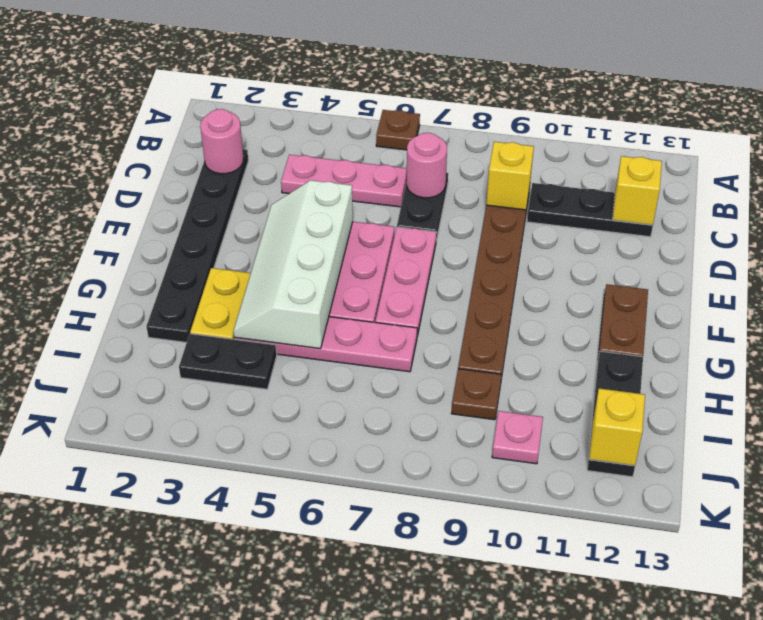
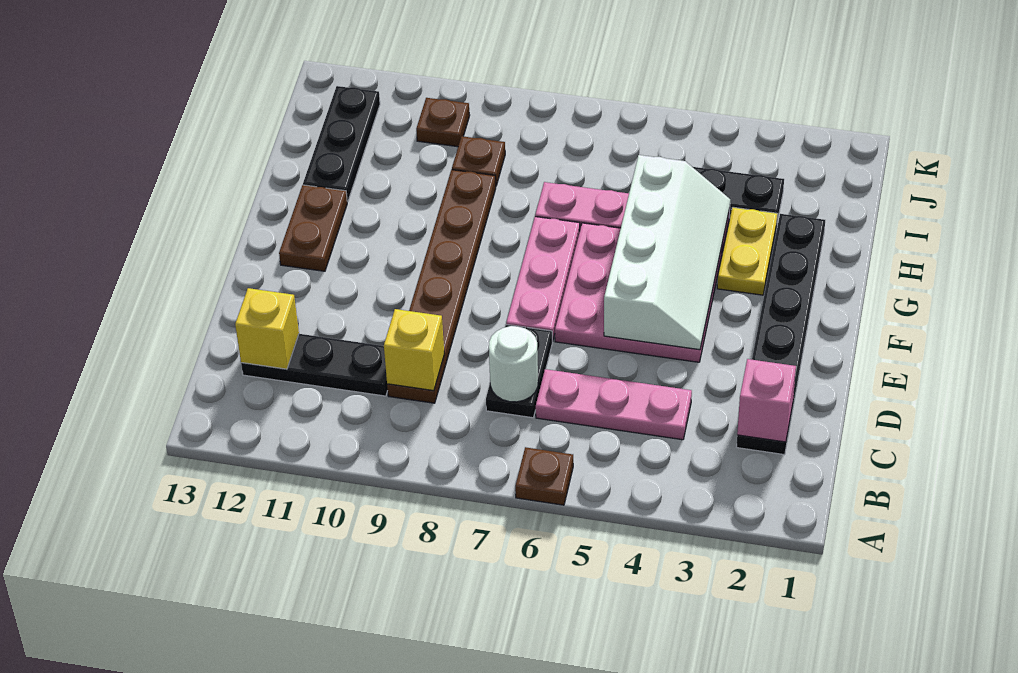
pink 1x1 round brick [200,109,243,174] -> pink 1x1 brick [737,359,796,442]
pink 1x1 round brick [407,133,447,198] -> white 1x1 round brick [489,326,538,402]
pink 1x1 plate [492,411,543,464] -> brown 1x1 plate [416,98,470,147]
yellow 1x1 brick [589,388,645,466] -> none

